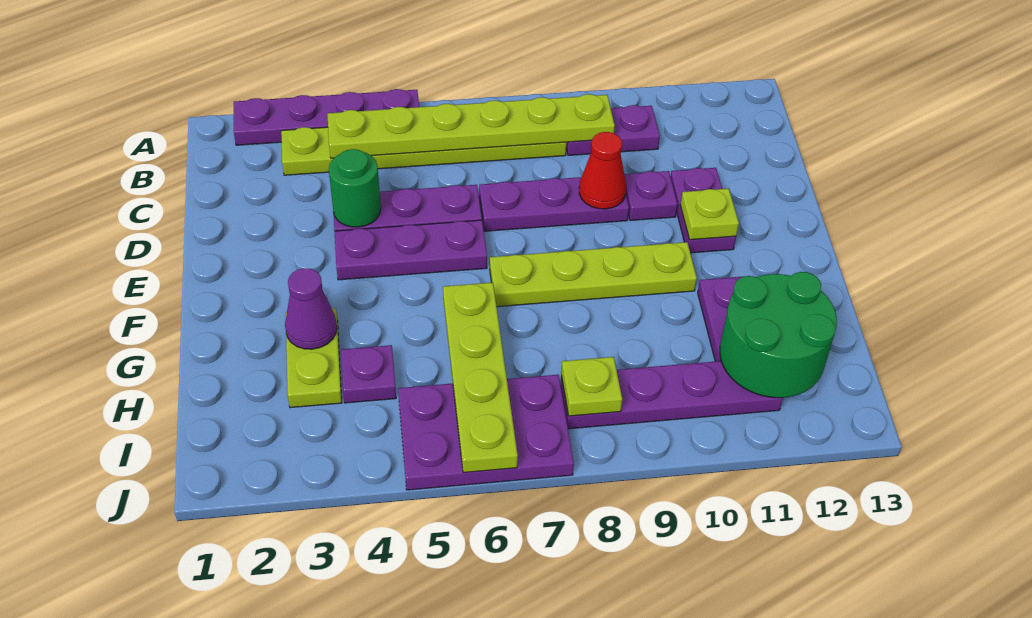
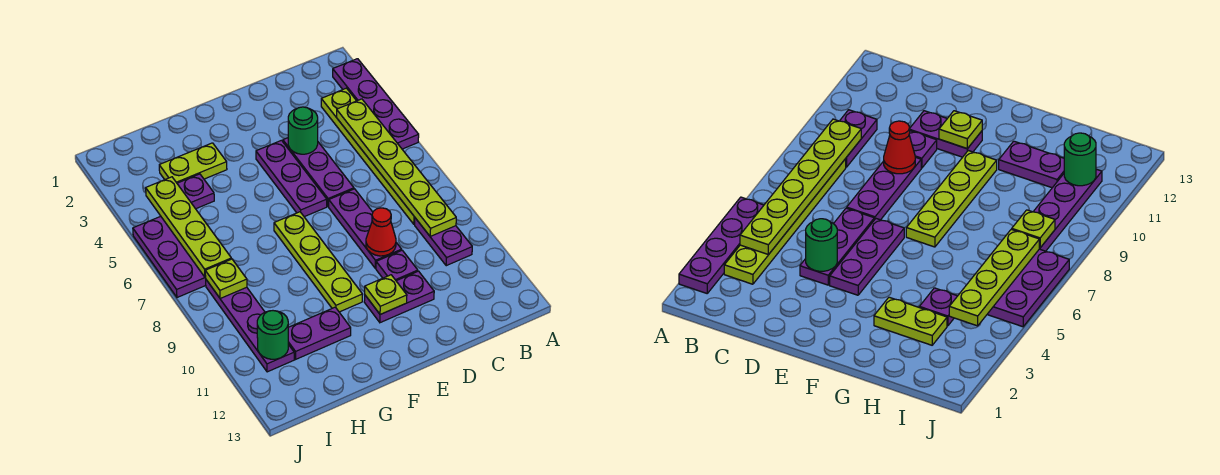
purple 1x1 cone [285,268,337,349] -> none
lime 1x4 plate [443,283,518,473] -> lime 1x4 plate turned to [146,177,231,277]
green 2x2 round brick [720,272,837,398] -> green 1x1 round brick [257,311,288,359]

